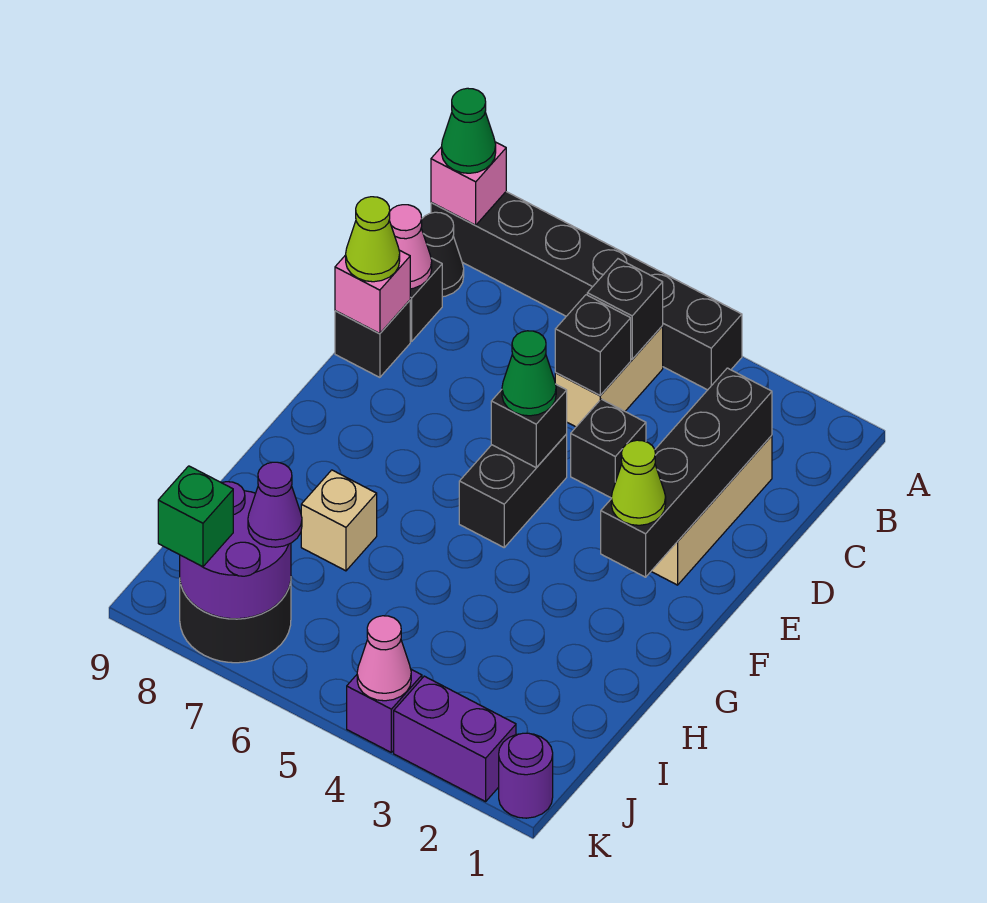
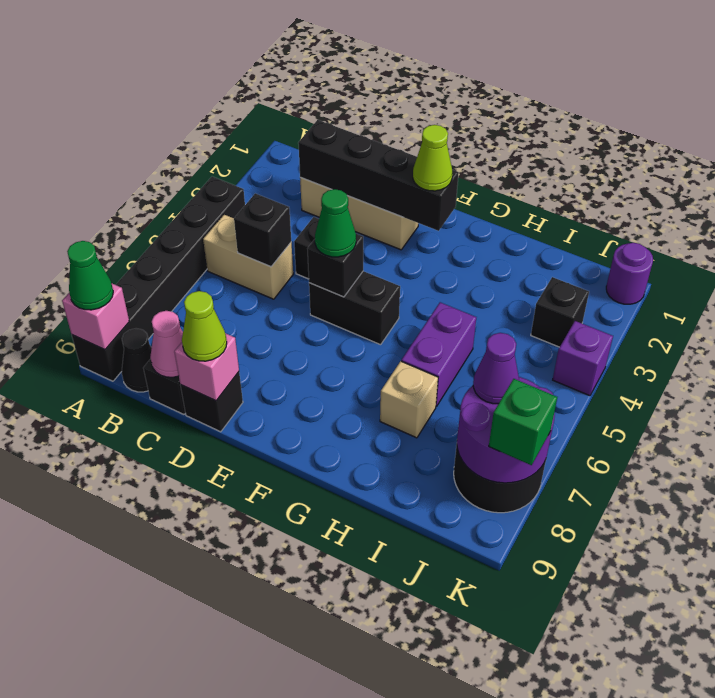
black 1x1 brick [587,259,663,359] -> black 1x1 brick moved to [531,277,589,347]
purple 1x2 brick [394,676,516,802] -> purple 1x2 brick moved to [401,302,476,407]
pink 1x1 cone [357,616,411,701] -> none

